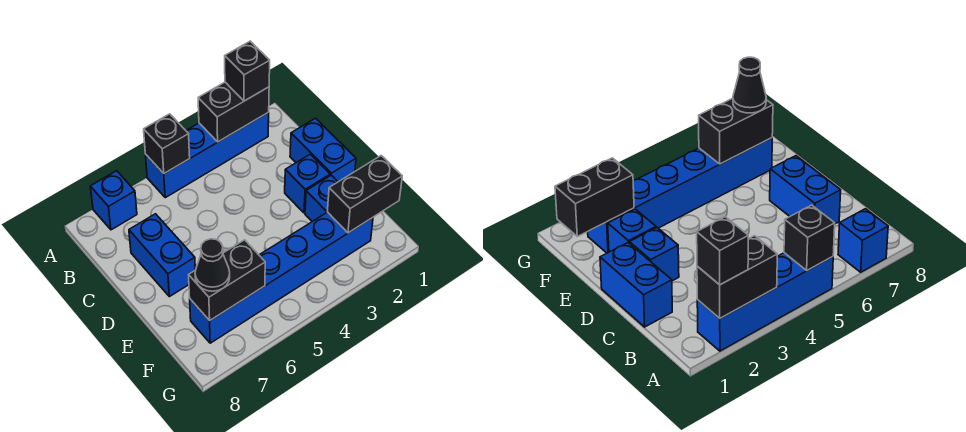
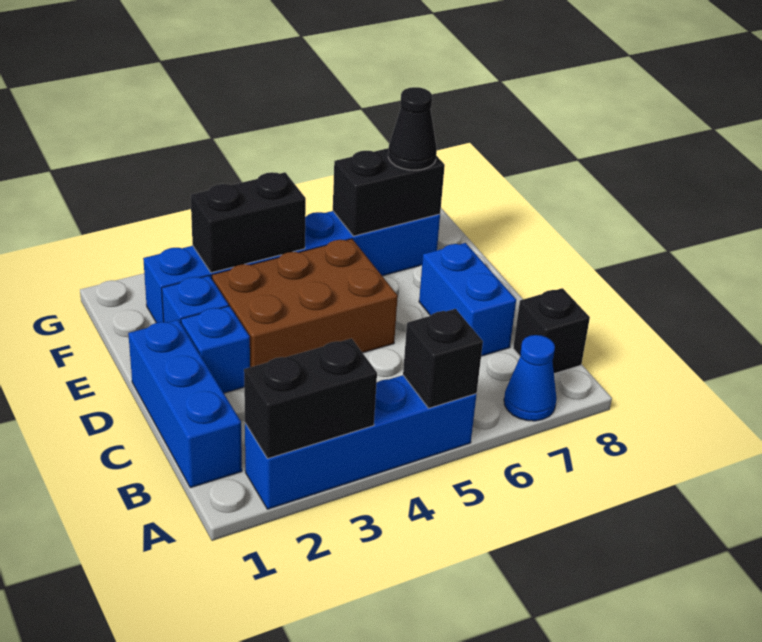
black 1x1 brick [225,41,270,101] -> black 1x1 brick moved to [513,288,590,374]
blue 1x1 brick [90,171,137,230] -> blue 1x1 cone [504,335,557,421]
blue 1x2 brick [290,118,356,182] -> blue 1x3 brick [128,320,242,488]
none -> brown 2x3 brick [212,239,398,367]
black 1x2 brick [327,156,402,233] -> black 1x2 brick moved to [191,172,306,273]

